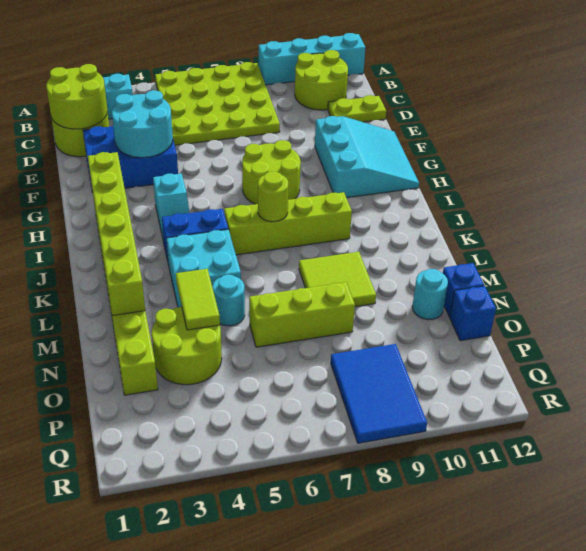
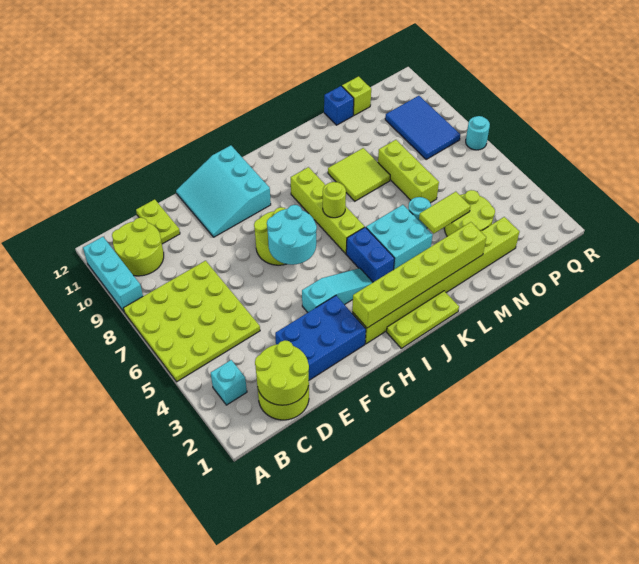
cyan 1x4 brick [259,33,366,85] -> cyan 1x3 brick [83,237,143,311]
blue 2x3 brick [83,126,178,192] -> blue 2x3 brick turned to [275,296,366,380]
cyan 2x2 round brick [112,90,173,158] -> cyan 2x2 round brick moved to [267,205,317,265]
cyan 3x3 slope [315,116,419,198] -> cyan 3x3 slope turned to [176,145,271,237]
cyan 1x2 slope [153,174,190,242] -> cyan 1x3 slope [302,268,373,312]
none -> lime 1x3 plate [387,291,459,348]
cyan 1x1 round brick [412,269,448,320] -> cyan 1x1 round brick moved to [466,116,490,150]
blue 1x1 brick [450,286,496,341] -> lime 1x1 brick [342,76,371,115]
blue 2x3 tile [331,344,427,443] -> blue 2x3 tile turned to [385,96,460,159]

